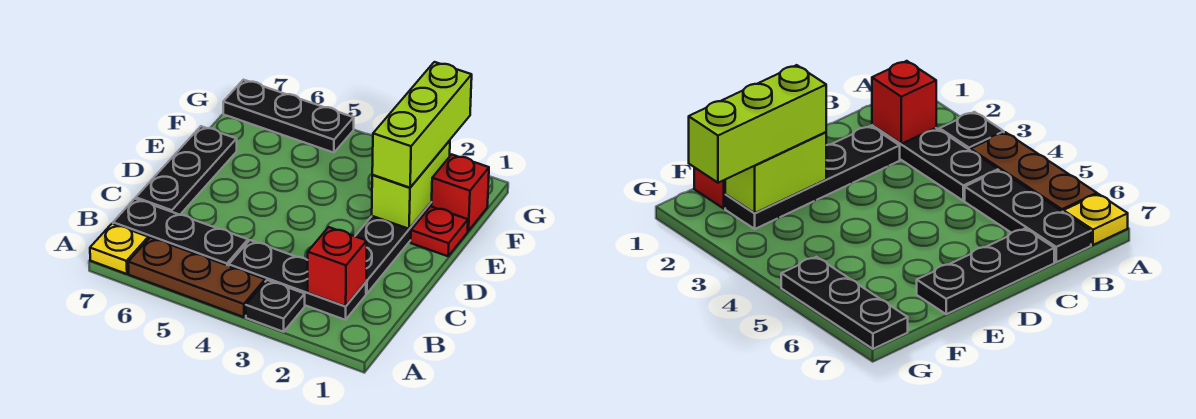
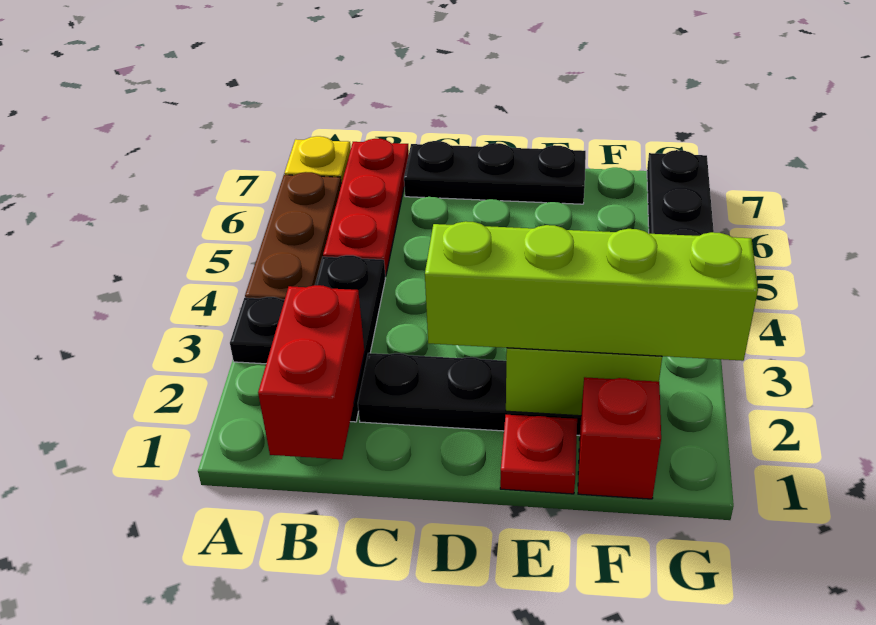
red 1x1 brick [308,227,367,306] -> red 1x2 brick [258,285,365,459]
black 1x3 plate [113,199,248,266] -> red 1x3 plate [323,139,409,276]
lime 1x3 brick [372,62,472,188] -> lime 1x4 brick [425,221,758,361]

